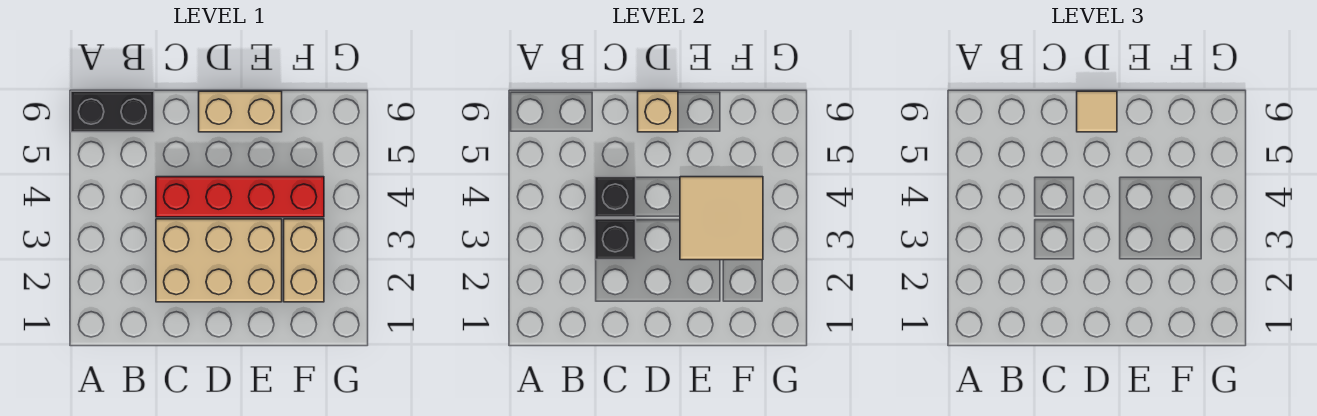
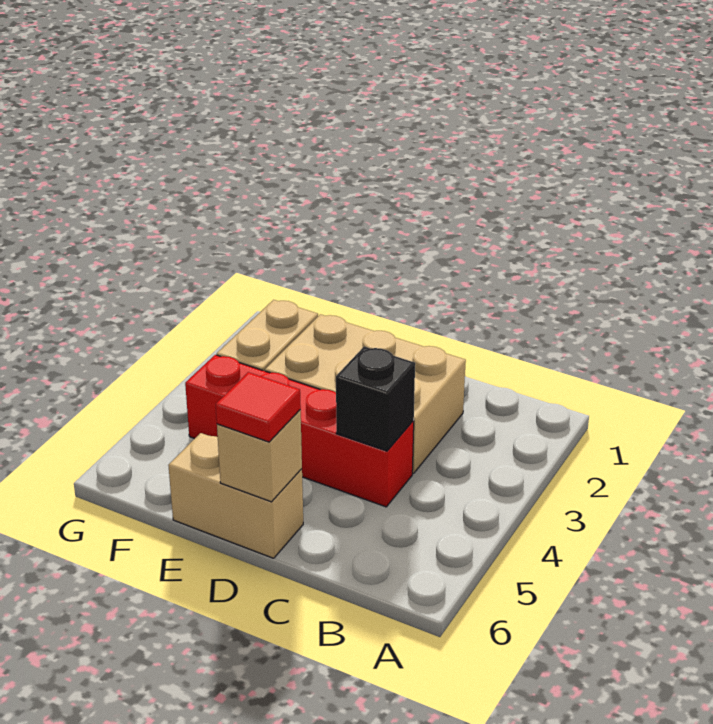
black 1x2 brick [71,91,154,132] -> none
black 1x1 brick [595,219,636,260] -> none
tan 1x1 tile [1077,91,1117,132] -> red 1x1 tile [216,372,301,442]
tan 2x2 tile [680,177,763,260] -> none

